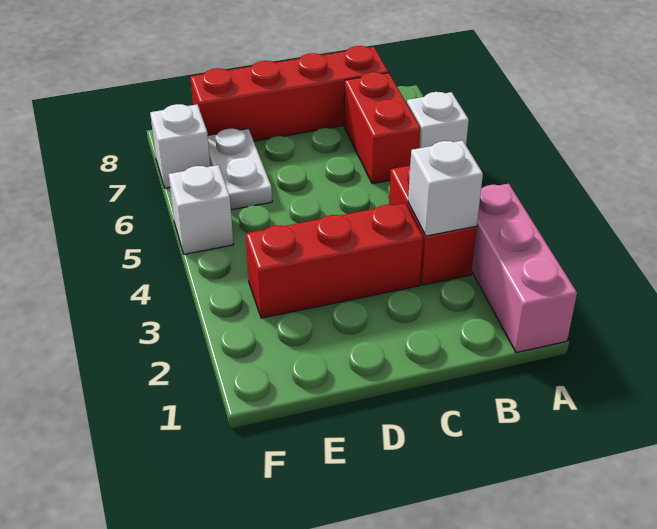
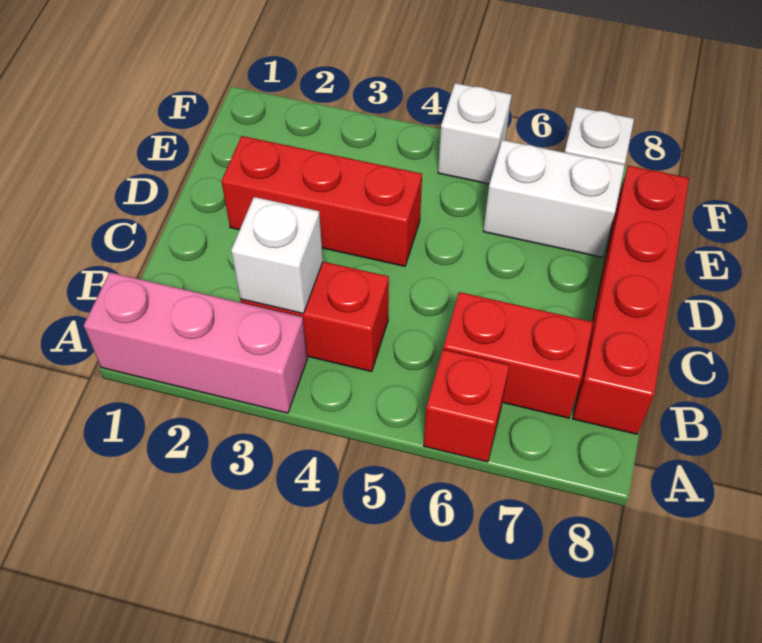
white 1x1 brick [407,92,469,148] -> red 1x1 brick [424,349,509,462]
red 1x3 brick [246,203,423,318] -> red 1x3 brick turned to [221,136,422,266]
white 1x2 plate [208,129,272,210] -> white 1x2 brick [483,140,625,257]

